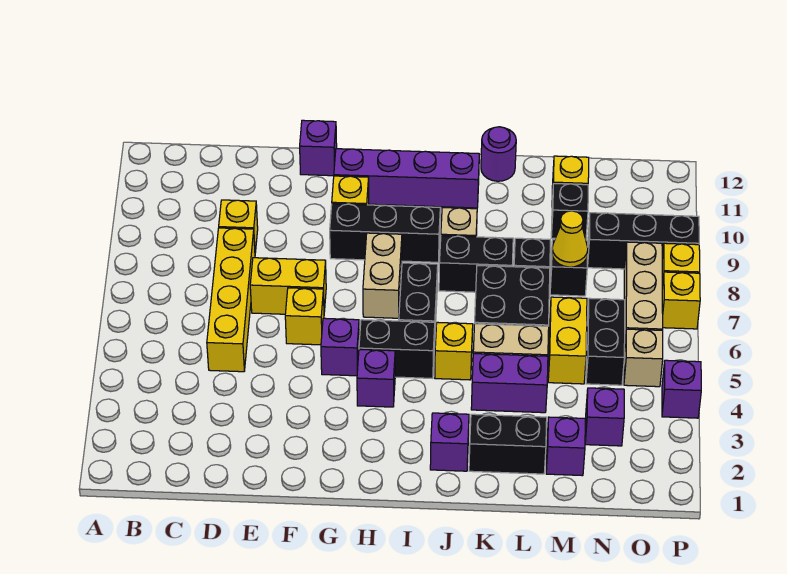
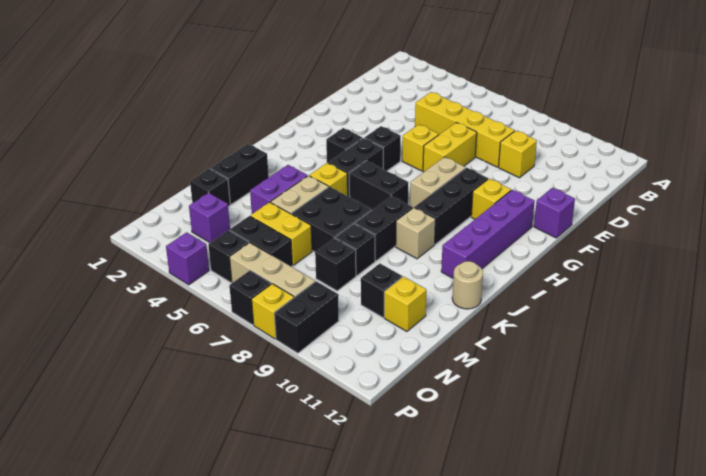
purple 1x1 brick [321,318,359,376] -> black 1x1 brick [365,126,401,171]
purple 1x1 brick [357,349,395,407] -> black 1x1 brick [326,128,363,163]
tan 1x2 brick [363,233,402,318] -> tan 1x2 brick turned to [410,157,465,208]
purple 1x1 brick [430,413,469,471] -> none
purple 1x1 round brick [481,127,516,181] -> tan 1x1 round brick [452,261,483,309]
purple 1x1 brick [546,417,585,476] -> black 1x1 brick [190,169,230,206]
yellow 1x1 cone [552,211,588,267] -> none
black 1x3 brick [587,213,699,269] -> black 1x2 brick [274,281,339,353]
tan 1x1 brick [624,329,663,387] -> black 1x1 brick [208,230,249,282]
yellow 1x1 brick [662,272,700,329] -> black 1x1 brick [229,270,271,325]

